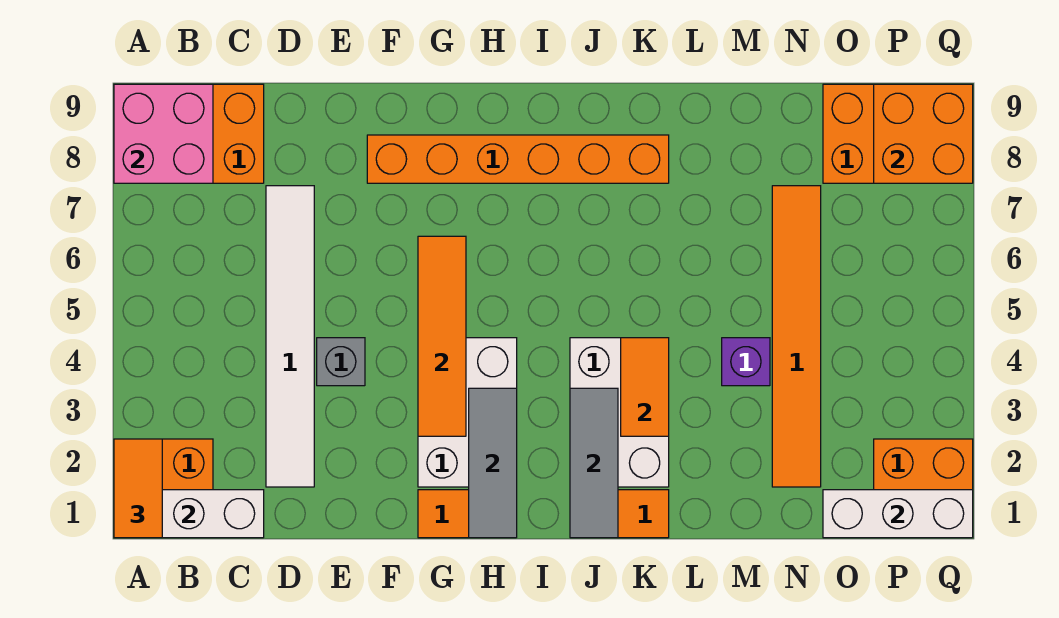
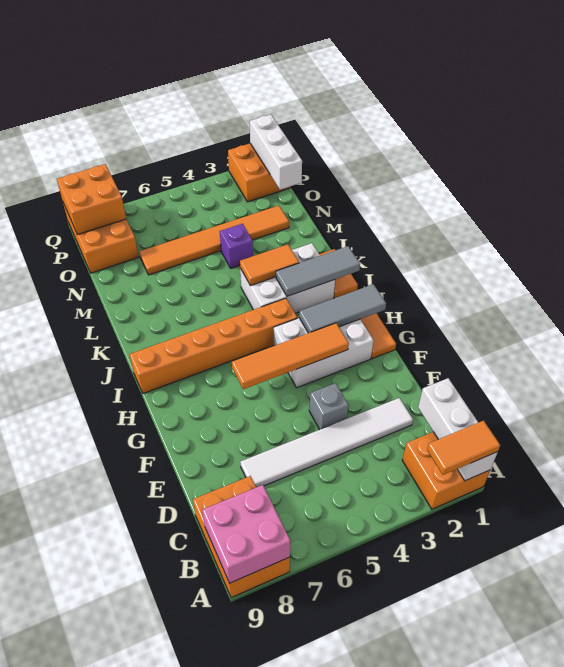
orange 1x6 brick [367,135,669,183] -> orange 1x6 brick turned to [130,298,297,394]

